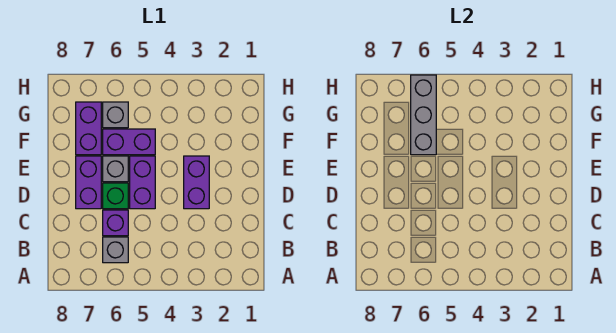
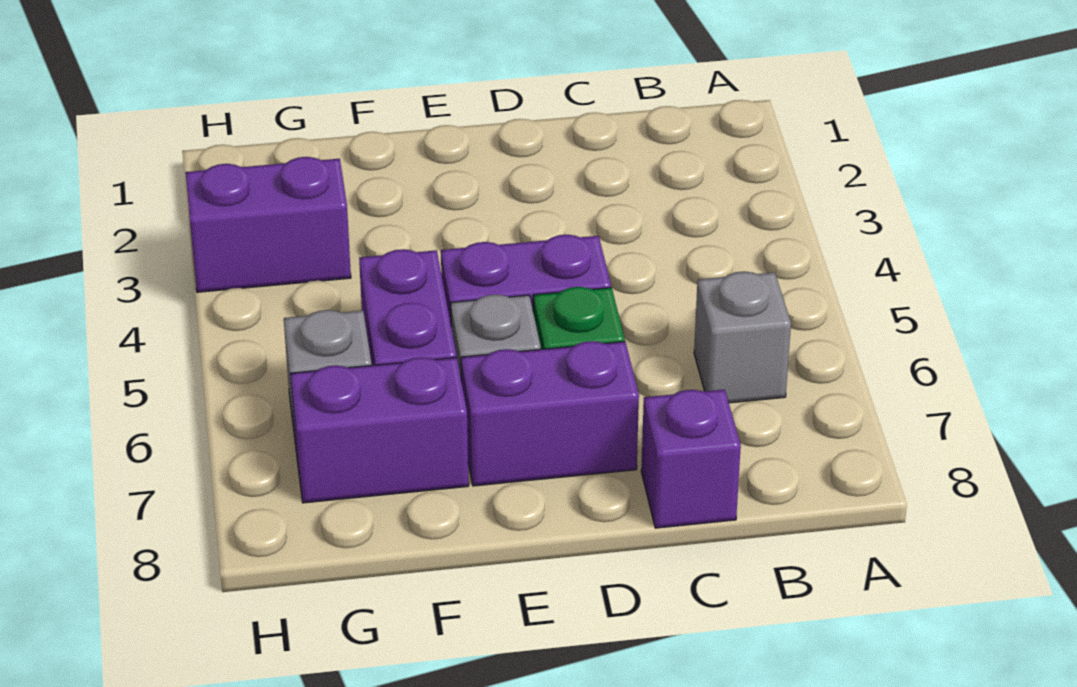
purple 1x1 brick [103,210,128,236] -> purple 1x1 brick moved to [641,389,741,528]
purple 1x2 brick [184,156,209,209] -> purple 1x2 brick moved to [185,157,351,292]
grey 1x3 brick [411,75,436,155] -> none

